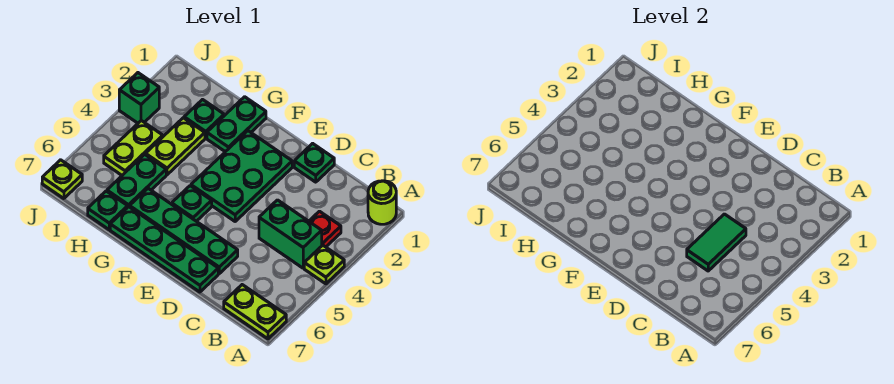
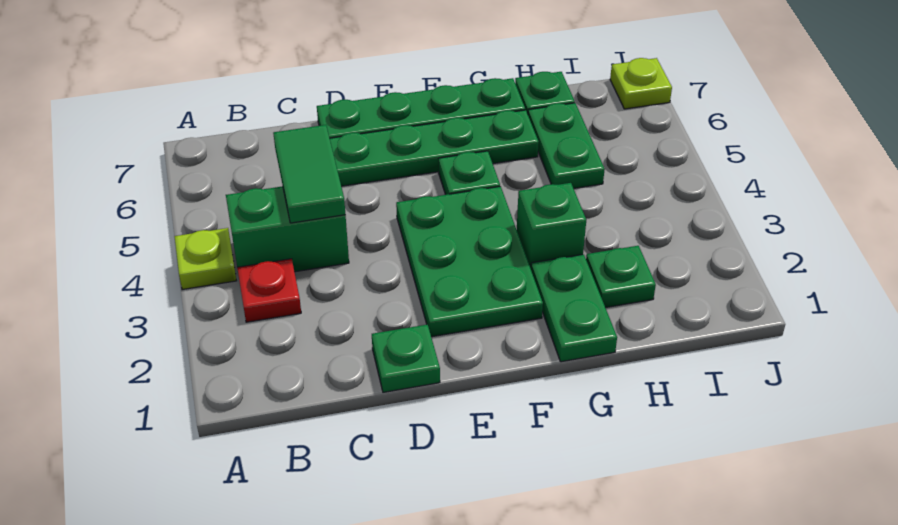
lime 1x1 round brick [368,181,396,224] -> none
lime 1x2 plate [224,285,286,339] -> none
lime 1x2 plate [146,118,205,175] -> none
lime 1x2 plate [104,121,163,175] -> none
green 1x1 brick [119,73,159,123] -> green 1x1 brick moved to [517,183,586,269]

